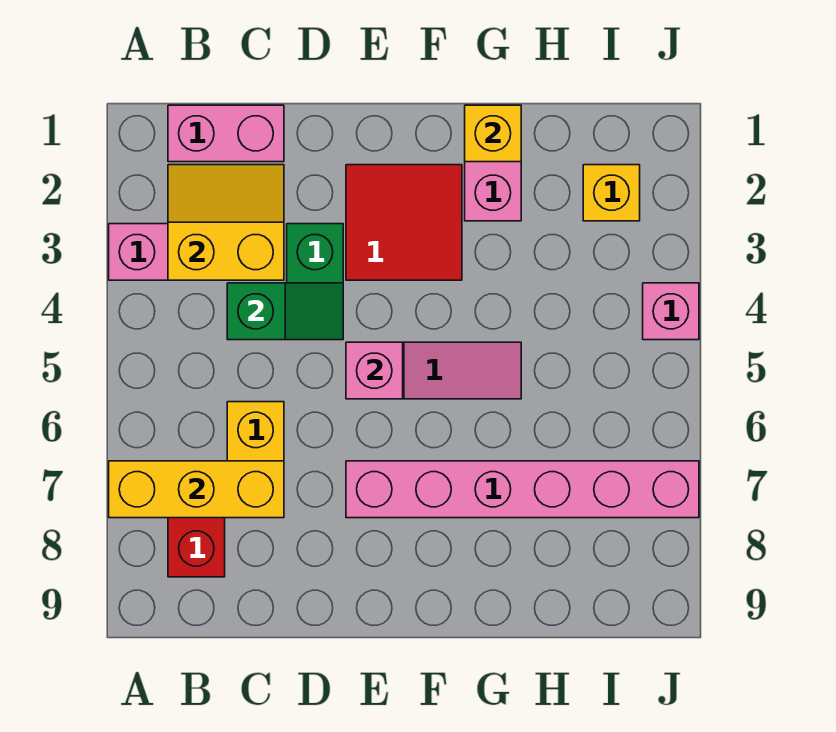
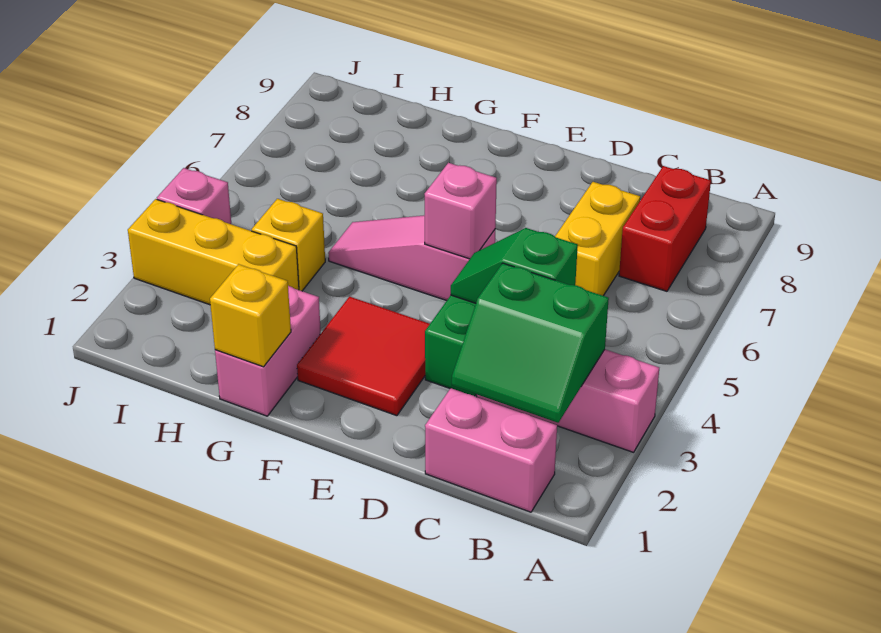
yellow 1x3 brick [109,461,284,518] -> yellow 1x3 brick moved to [128,199,299,305]
yellow 2x2 slope [168,165,284,280] -> green 2x2 slope [452,263,609,423]
pink 1x6 brick [346,461,699,518] -> none
yellow 1x1 brick [583,165,640,221] -> yellow 1x1 brick moved to [252,199,325,291]

